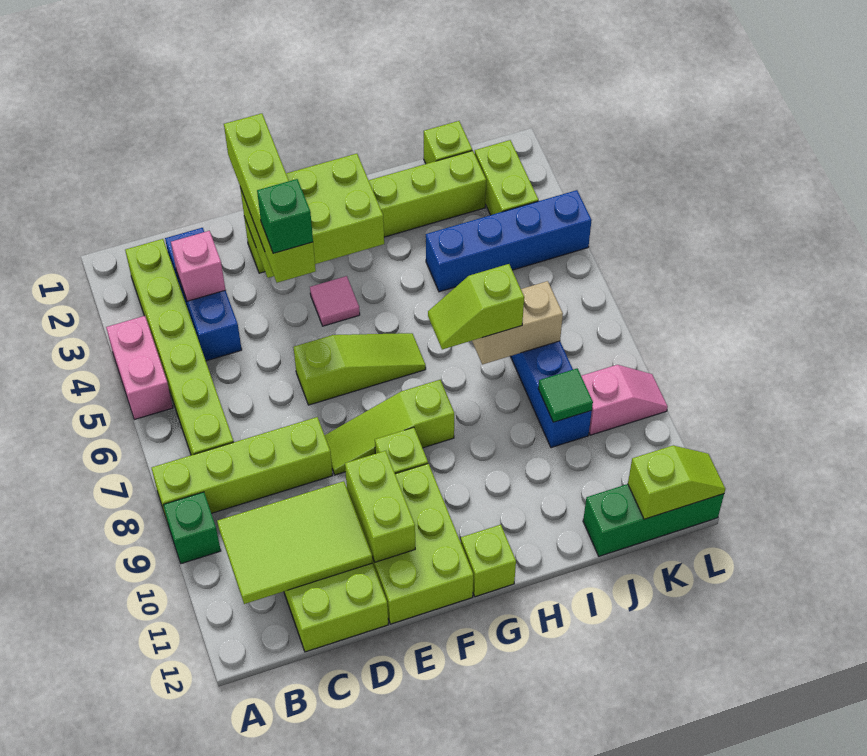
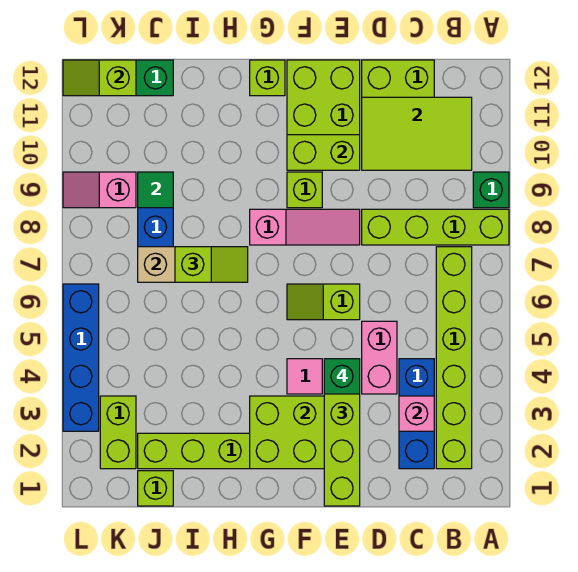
pink 1x2 brick [106,316,173,420] -> pink 1x2 brick moved to [362,321,397,394]
lime 1x3 slope [294,333,426,405] -> lime 1x2 slope [287,284,360,320]
lime 1x3 slope [325,380,454,475] -> pink 1x3 slope [250,209,360,245]
lime 1x2 brick [345,451,415,562] -> lime 1x2 brick turned to [287,135,360,170]
blue 1x4 brick [426,190,592,292] -> blue 1x4 brick turned to [63,284,99,431]

